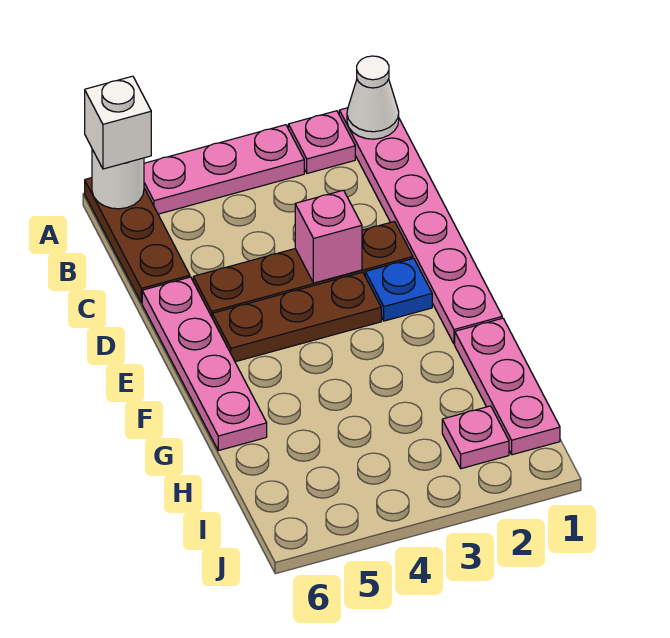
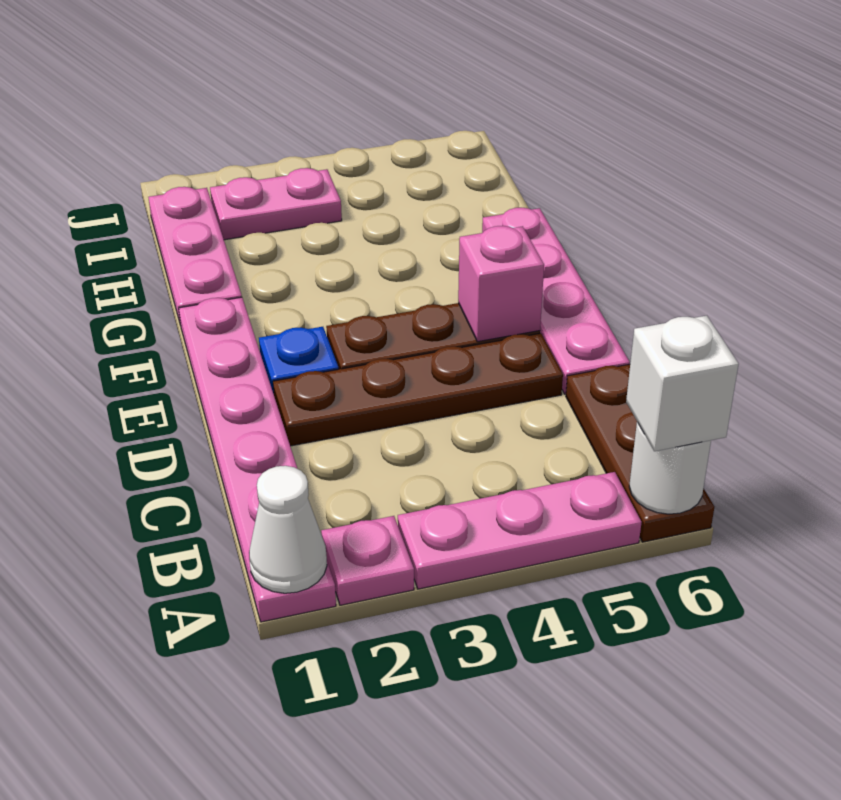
pink 1x1 brick [295,190,362,283] -> pink 1x1 brick moved to [458,226,544,342]
pink 1x1 plate [442,406,509,469] -> pink 1x2 plate [210,168,342,240]

